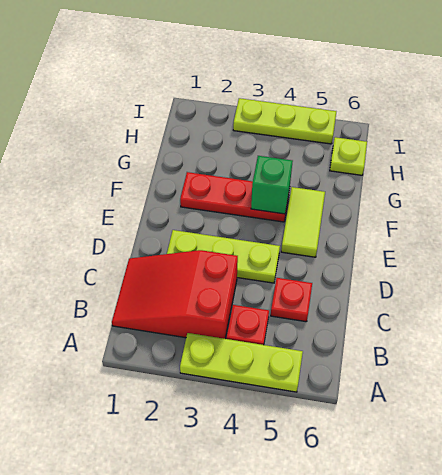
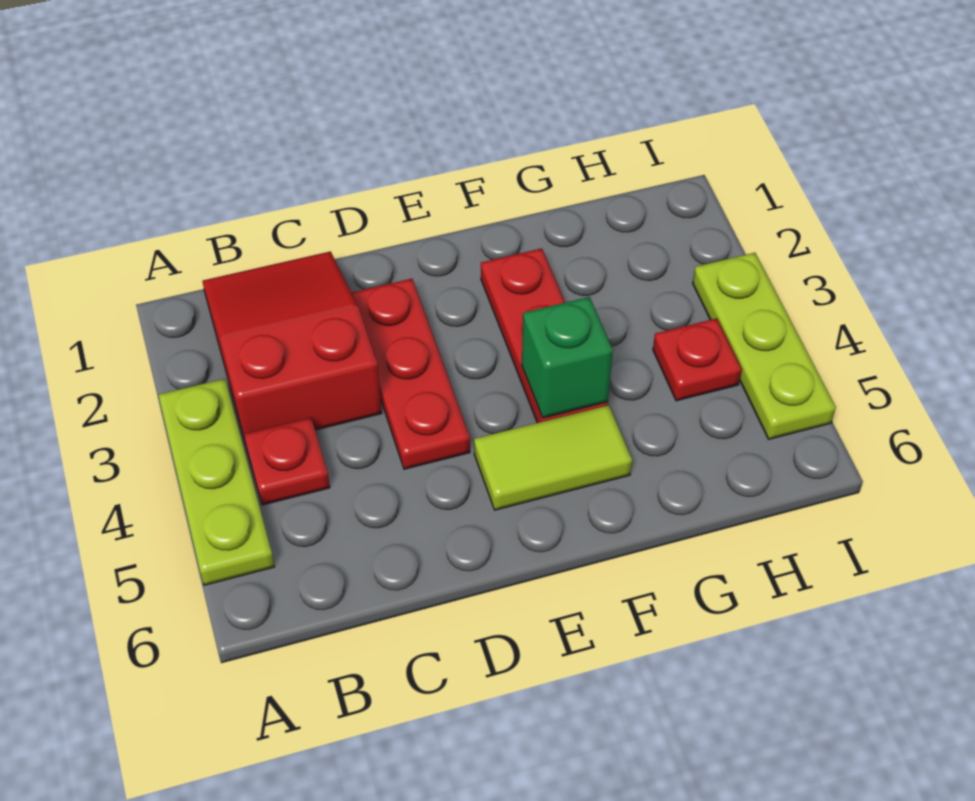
red 1x1 plate [271,278,312,322] -> red 1x1 plate moved to [653,318,742,401]
lime 1x3 plate [167,230,280,283] -> red 1x3 plate [351,279,470,469]
lime 1x1 plate [330,137,367,175] -> none

